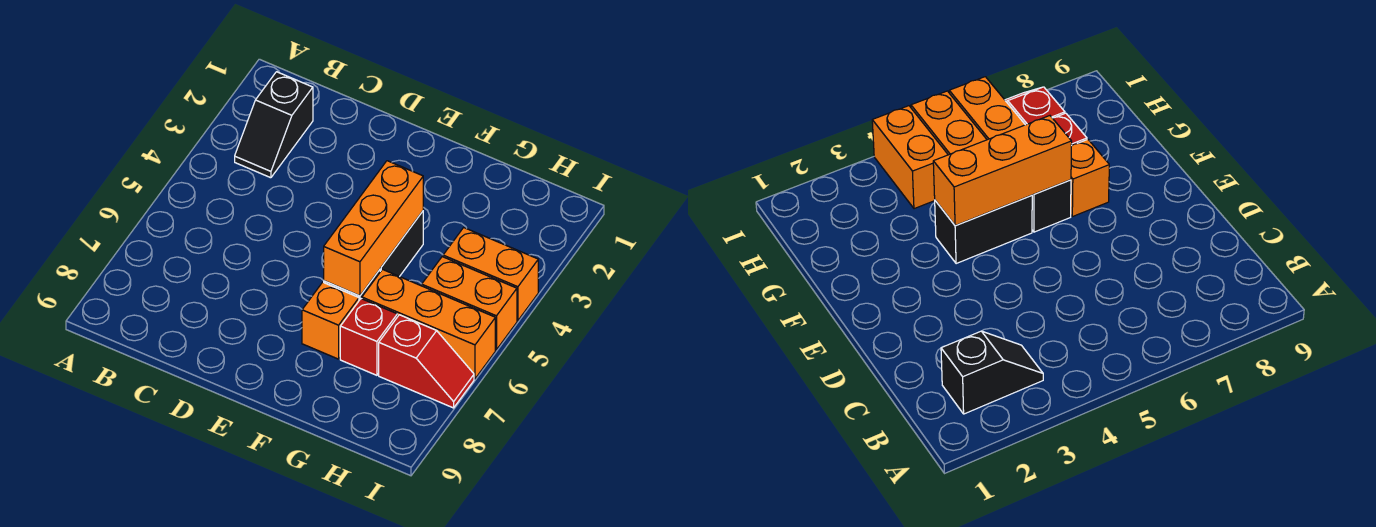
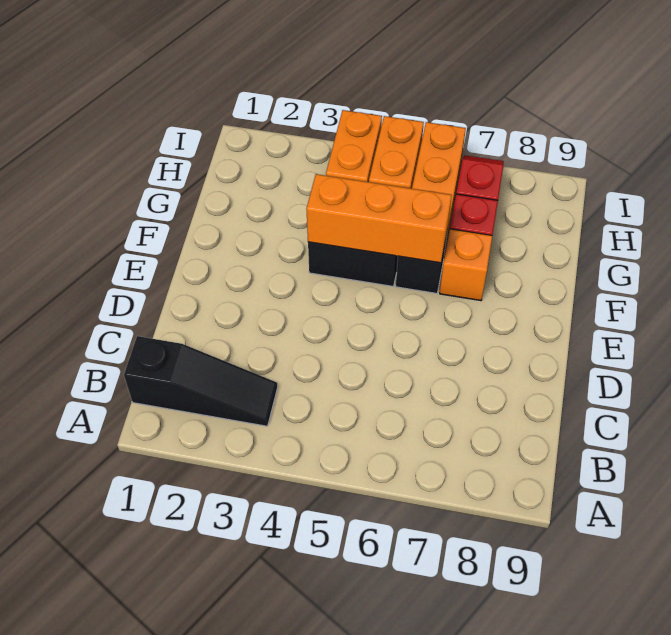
black 1x2 slope [235,72,313,178] -> black 1x3 slope [124,336,278,426]

